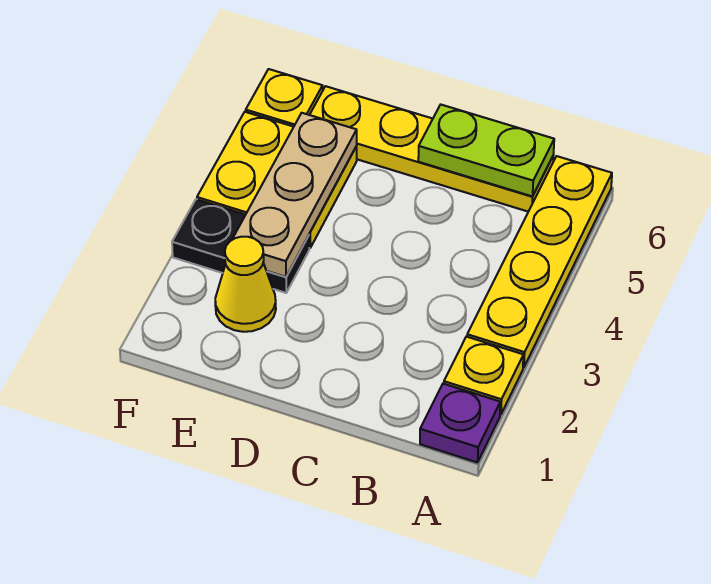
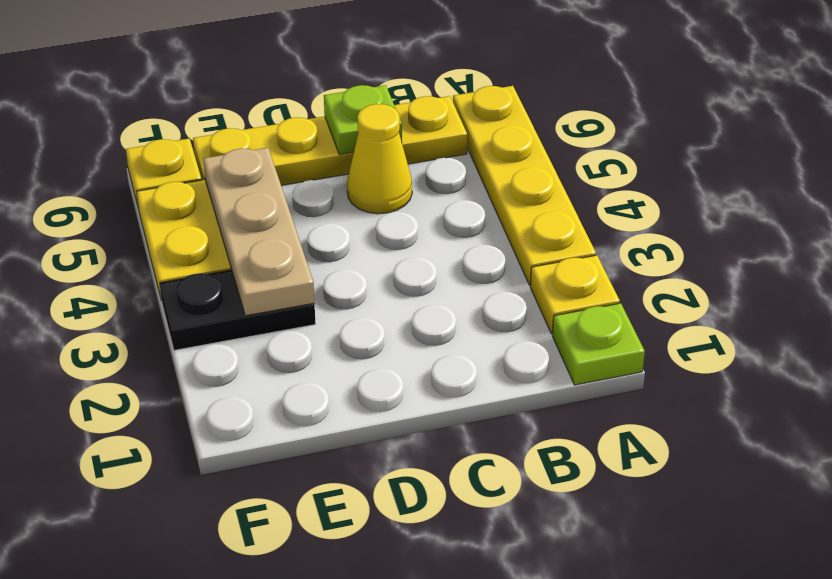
purple 1x1 plate [420,384,500,463] -> lime 1x1 plate [552,303,645,385]
lime 1x2 plate [418,105,554,196] -> lime 1x1 plate [324,85,402,155]
yellow 1x1 cone [215,237,276,332] -> yellow 1x1 cone moved to [347,104,412,214]

